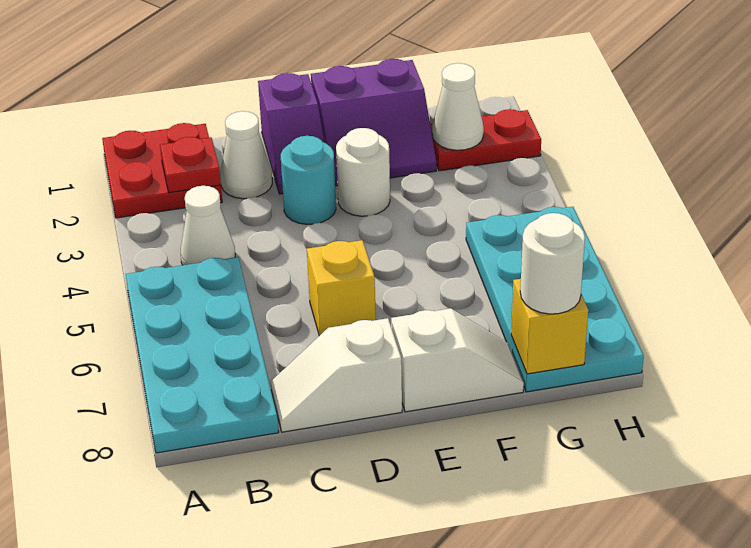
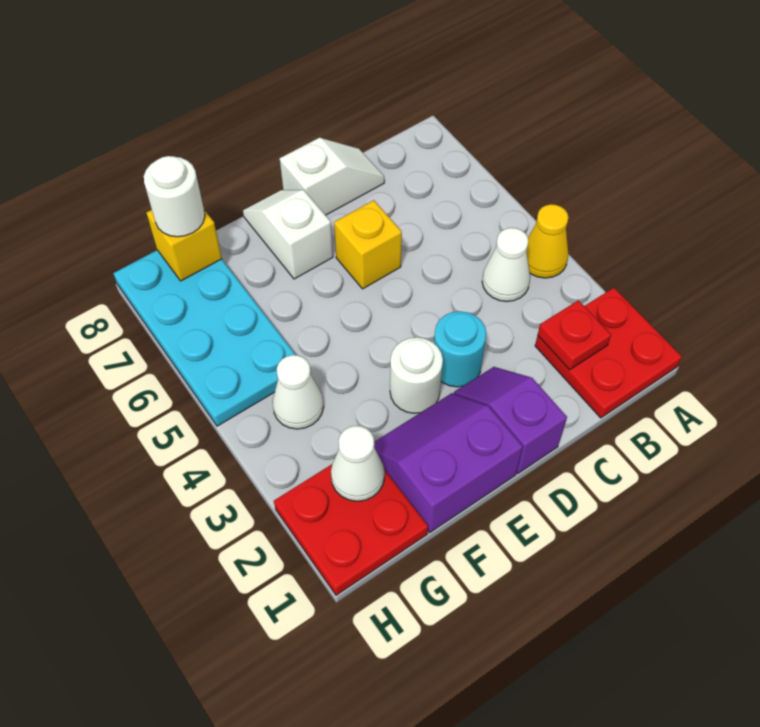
none -> yellow 1x1 cone [526,204,569,278]
cyan 2x4 plate [126,257,279,453] -> none
white 1x1 cone [220,111,272,199] -> white 1x1 cone moved to [272,355,324,429]
white 1x2 slope [391,308,524,412] -> white 1x2 slope turned to [243,190,333,279]
red 1x2 plate [430,109,541,171] -> red 2x2 plate [274,464,428,595]

